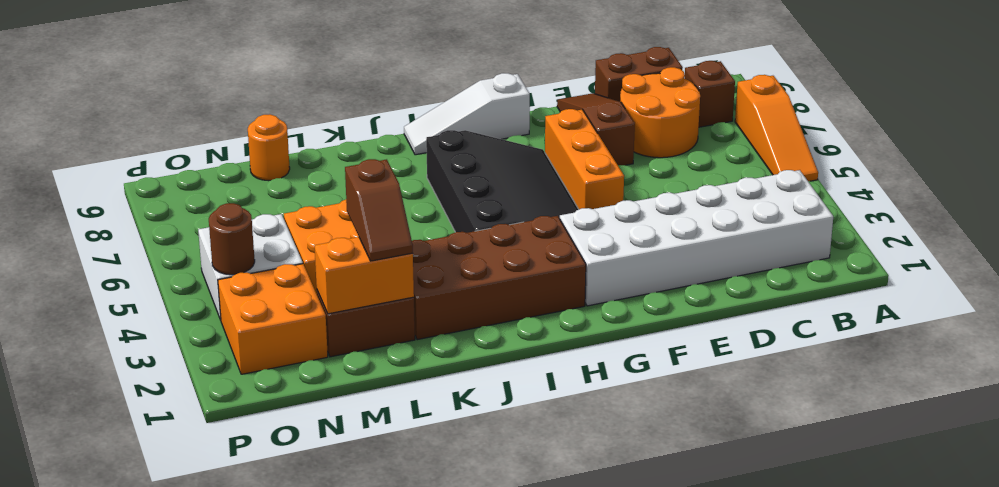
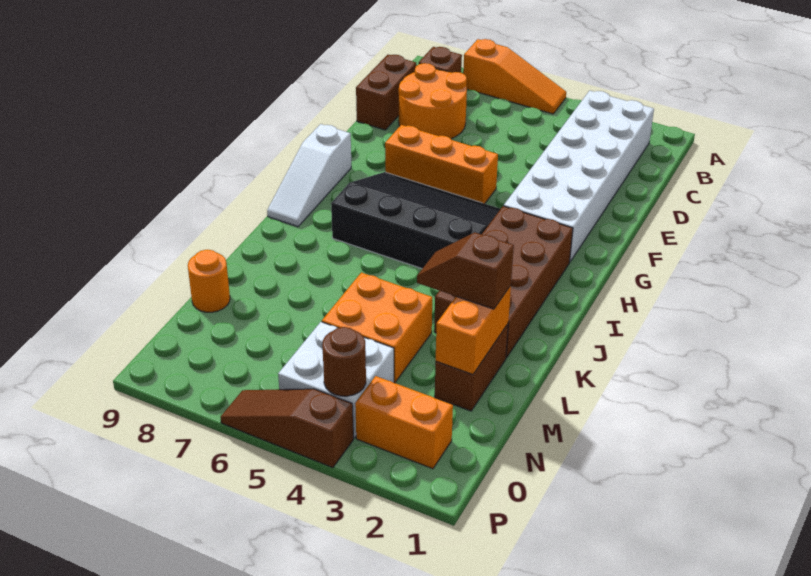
brown 1x3 slope [557,93,635,165] -> brown 1x3 slope moved to [221,389,353,468]
brown 1x2 slope [345,159,413,261] -> brown 1x2 slope turned to [417,232,514,309]
orange 2x2 brick [218,264,328,374] -> orange 1x2 brick [355,376,453,469]

